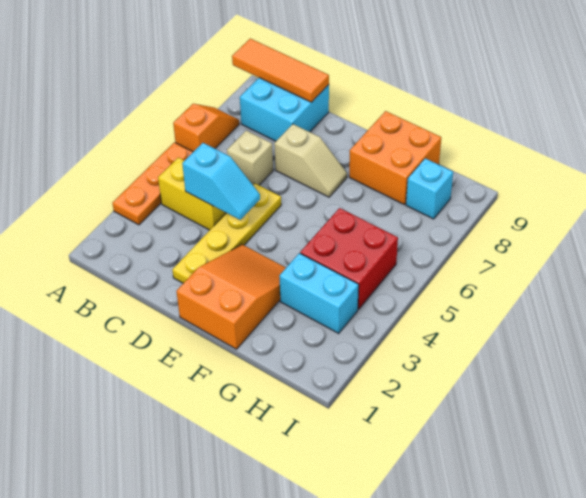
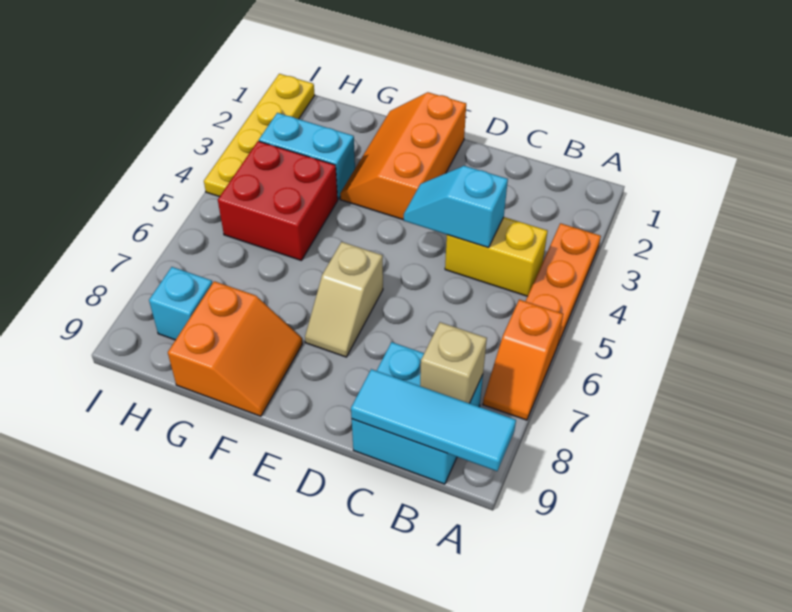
orange 1x3 tile [232,39,329,102] -> cyan 1x3 tile [351,369,516,471]
tan 1x1 brick [227,131,273,185] -> tan 1x1 brick moved to [420,322,487,403]
yellow 1x4 plate [172,183,281,283] -> yellow 1x4 plate moved to [204,74,315,197]
tan 1x2 slope [274,124,347,197] -> tan 1x2 slope turned to [305,242,383,357]
orange 2x3 slope [176,244,286,349] -> orange 2x3 slope turned to [340,92,466,220]
orange 2x2 brick [349,111,441,205] -> orange 2x2 slope [168,281,302,416]

